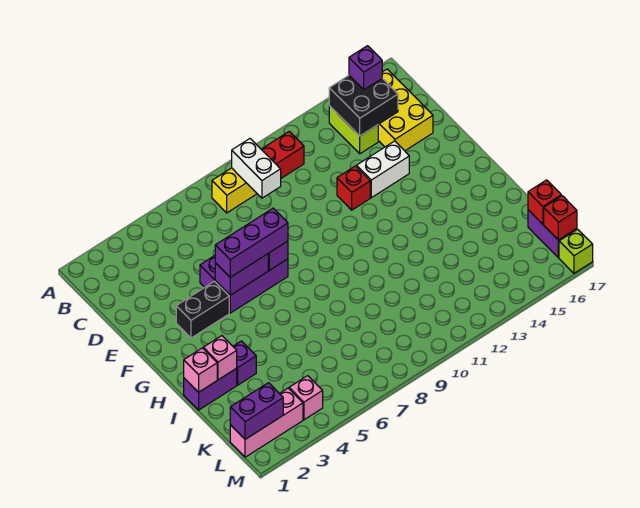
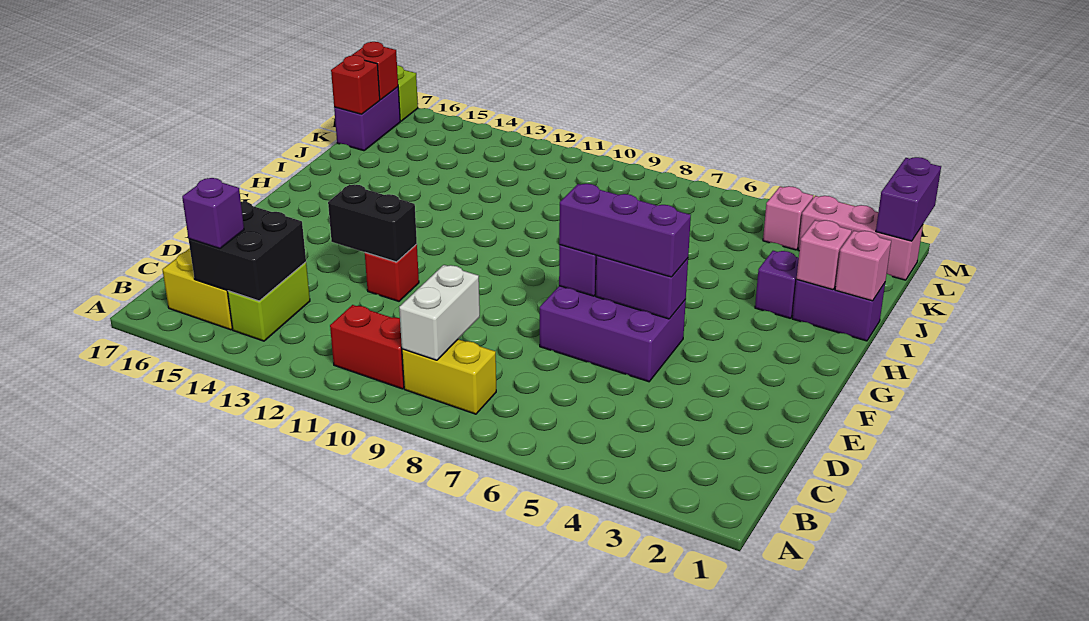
white 1x2 brick [356,141,409,198] -> none
black 1x2 brick [176,281,229,338] -> black 1x2 brick moved to [328,184,417,262]
purple 1x2 brick [230,383,283,439] -> purple 1x2 brick turned to [876,157,941,241]

